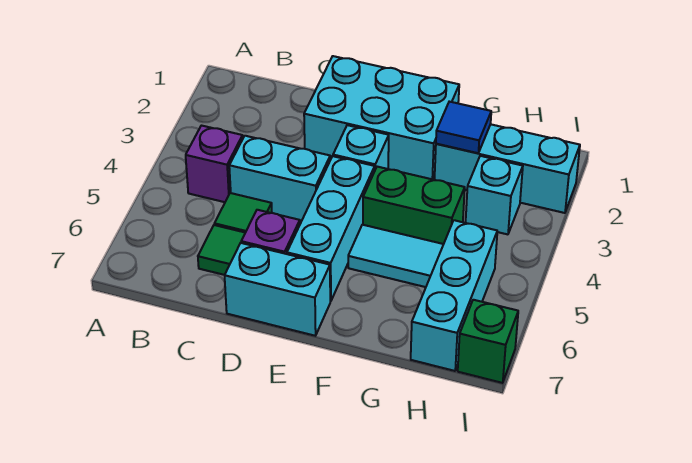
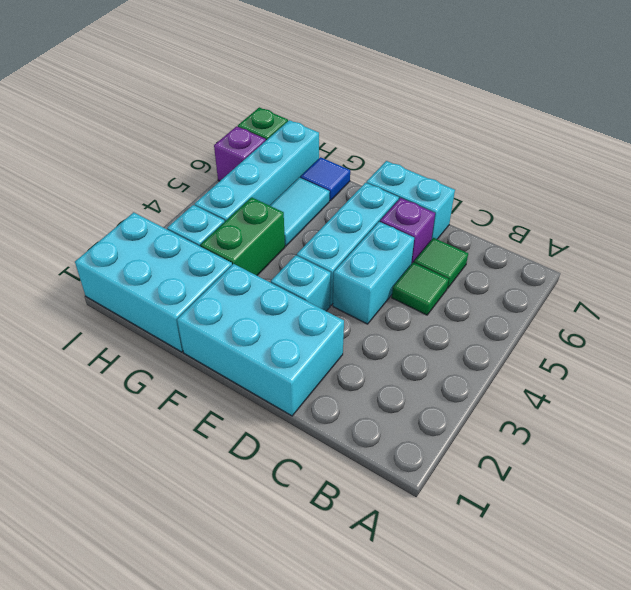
purple 1x1 brick [186,126,243,202] -> purple 1x1 brick moved to [214,126,266,181]
cyan 1x2 brick [229,136,330,221] -> cyan 1x2 brick turned to [333,222,414,324]
green 1x2 brick [363,167,465,244] -> green 1x2 brick turned to [200,197,285,275]
cyan 1x2 tile [348,225,444,287] -> cyan 1x2 tile turned to [270,178,330,246]
cyan 1x3 brick [435,124,580,213] -> cyan 2x3 brick [75,212,232,352]
blue 1x1 tile [436,102,491,153] -> blue 1x1 tile moved to [300,157,350,201]
cyan 1x3 brick [411,220,497,371] -> cyan 1x4 brick [195,120,319,221]

